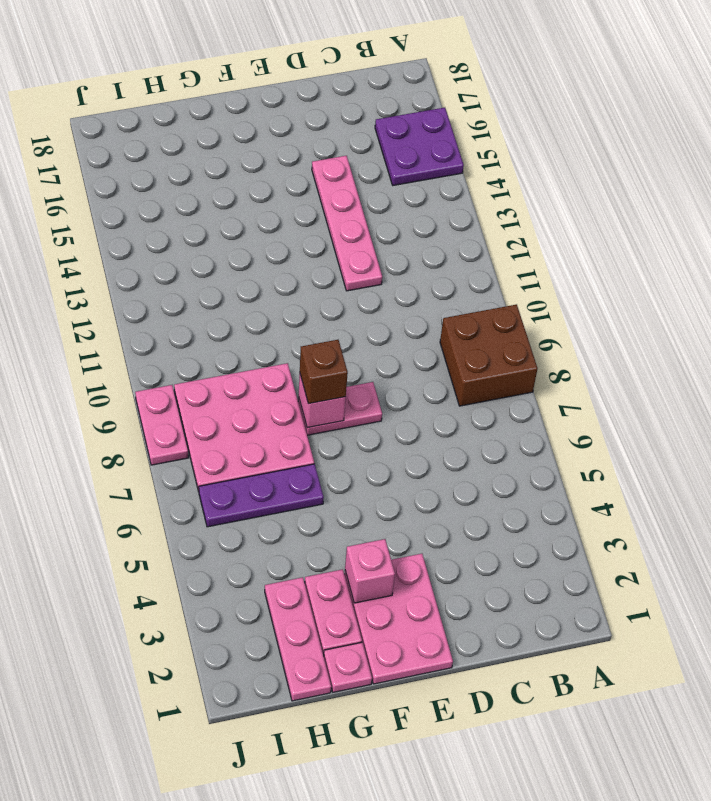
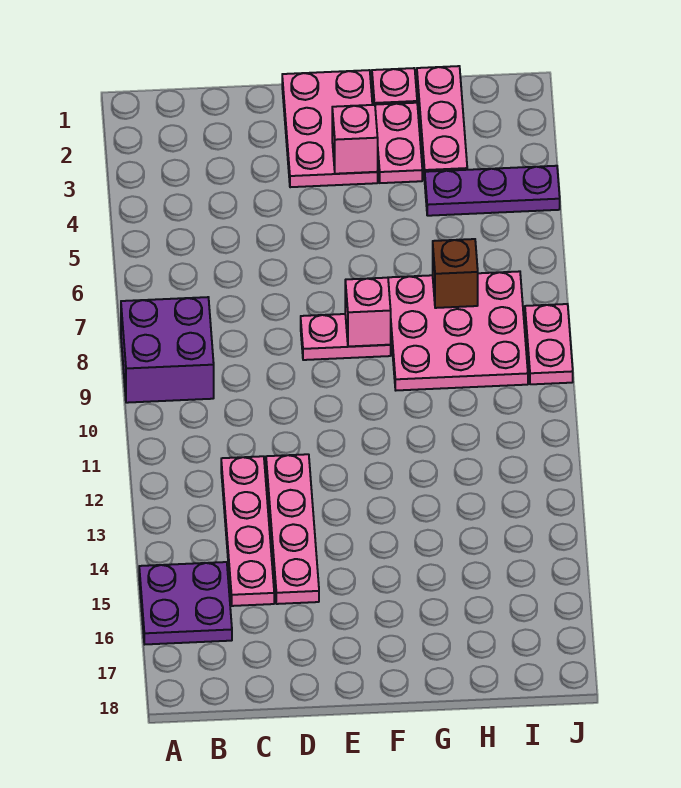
brown 2x2 brick [440,304,538,406] -> purple 2x2 brick [121,297,214,403]
none -> pink 1x4 plate [221,456,274,606]
brown 1x1 brick [300,340,348,404] -> brown 1x1 brick moved to [433,239,478,308]
purple 1x3 plate [199,464,324,527] -> purple 1x3 plate moved to [425,166,560,216]

